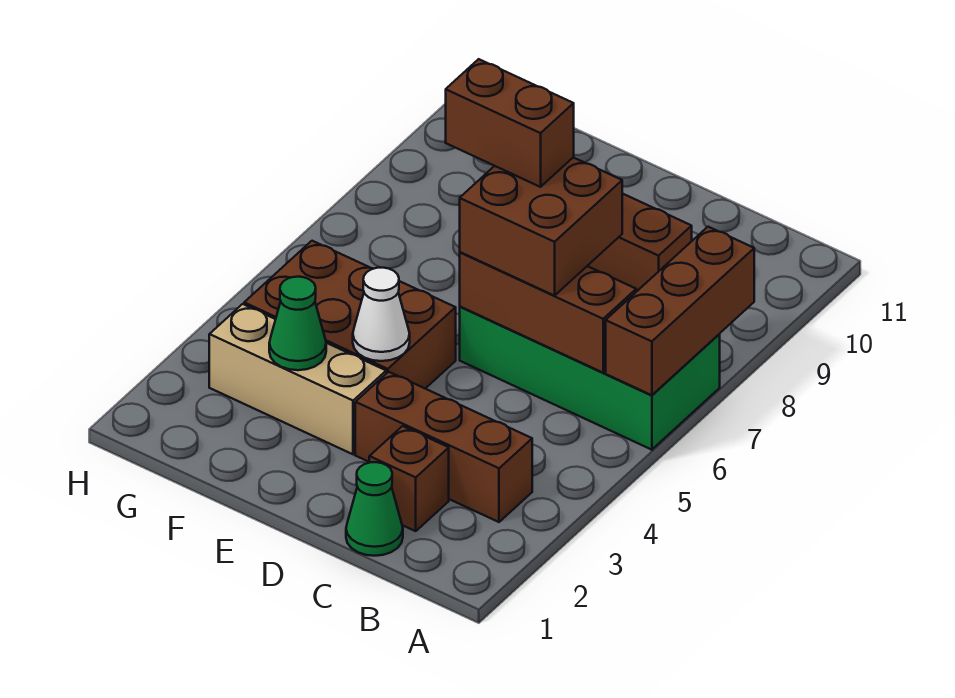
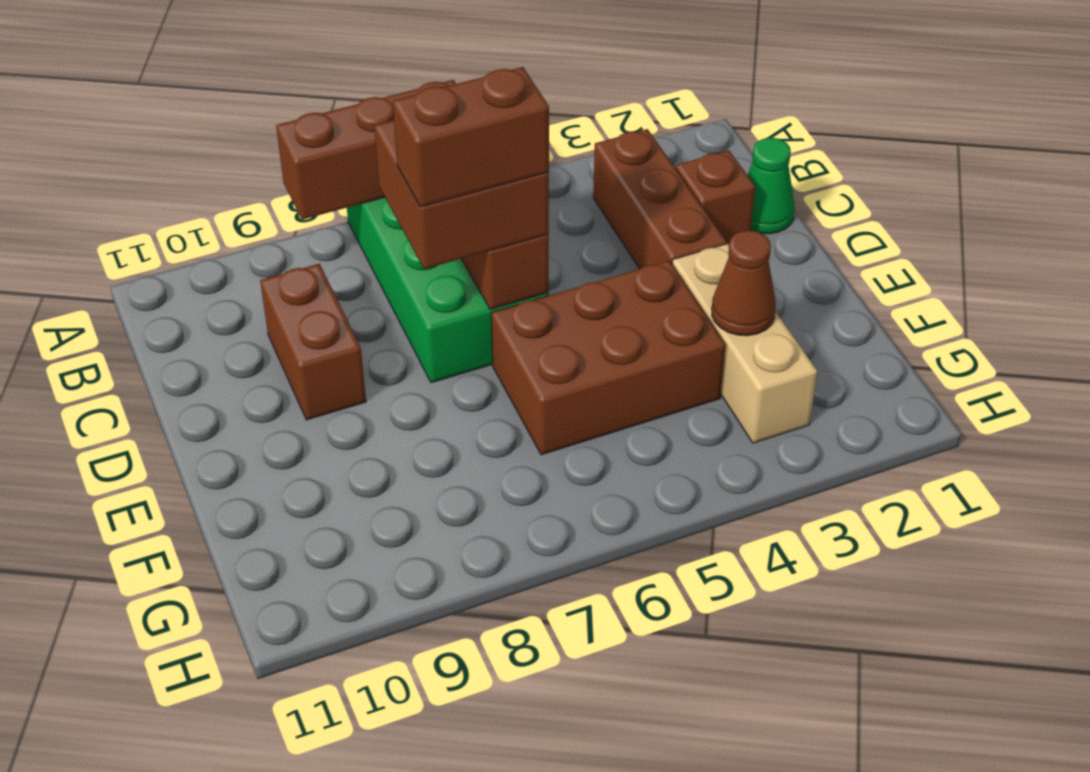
brown 1x2 brick [446,59,574,187] -> brown 1x2 brick turned to [393,67,549,207]
brown 2x3 brick [244,241,456,389] -> brown 2x3 brick turned to [491,261,726,455]
white 1x1 cone [353,268,410,361] -> none
green 1x1 cone [269,277,326,370] -> brown 1x1 cone [712,230,776,336]

